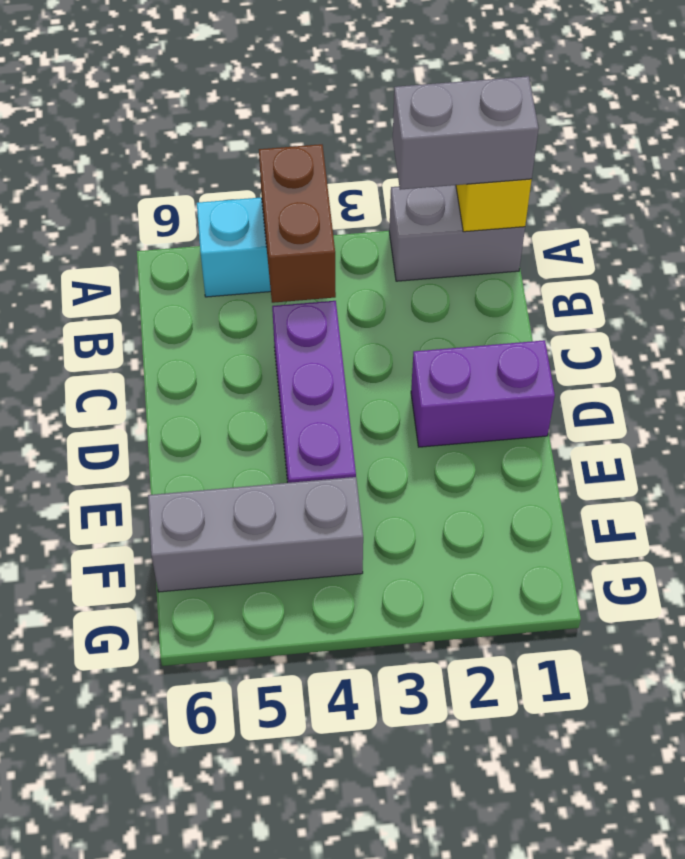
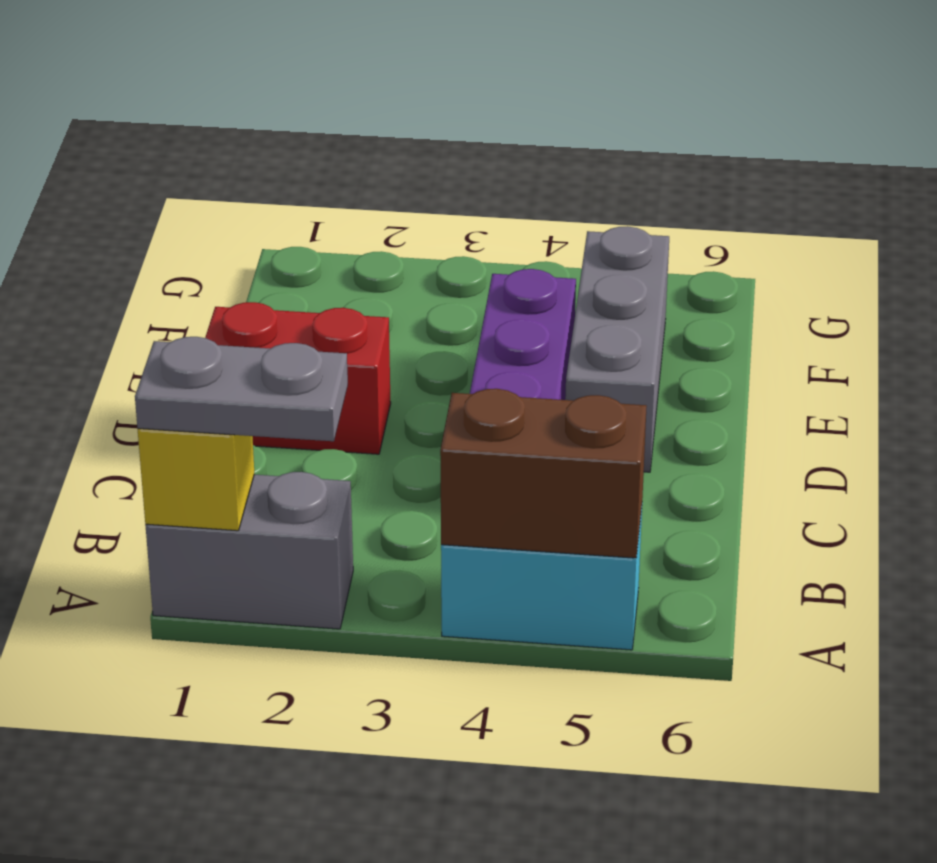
grey 1x2 brick [393,76,539,190] -> grey 1x2 plate [135,337,348,441]
brown 1x2 brick [259,144,336,303] -> brown 1x2 brick turned to [440,389,647,558]
purple 1x2 brick [411,340,555,447] -> red 1x2 brick [205,302,391,454]
grey 1x3 brick [148,477,363,592] -> grey 1x3 brick turned to [565,226,669,472]

